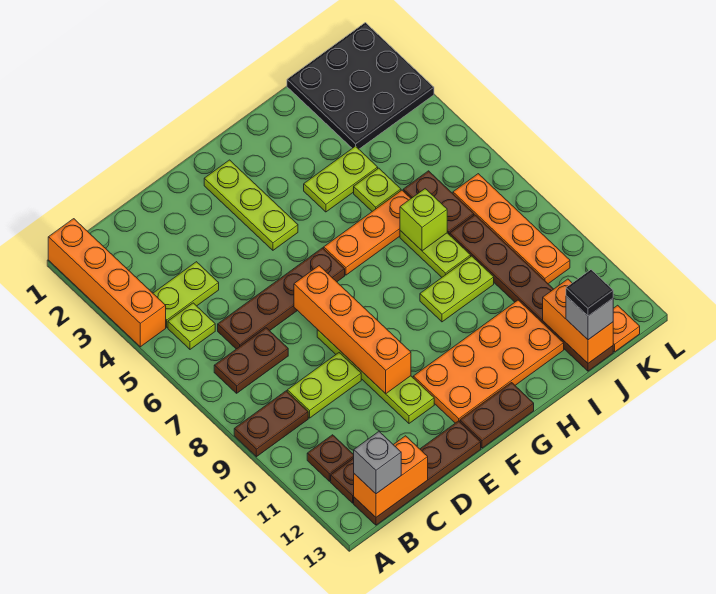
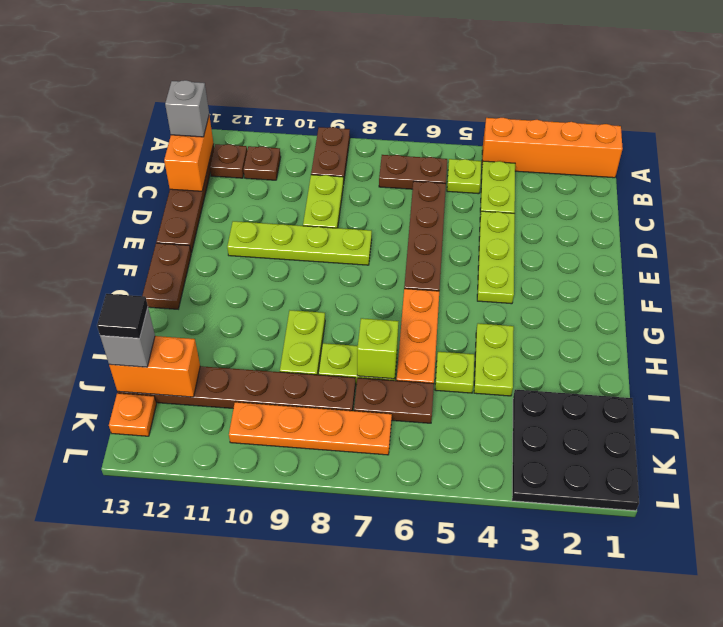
brown 1x2 plate [214,328,288,393] -> brown 1x2 plate turned to [379,155,447,189]
orange 1x4 brick [294,266,411,394] -> none
lime 1x3 plate [204,160,298,250] -> lime 1x3 plate turned to [477,211,515,304]
orange 2x4 plate [413,300,564,423] -> none

